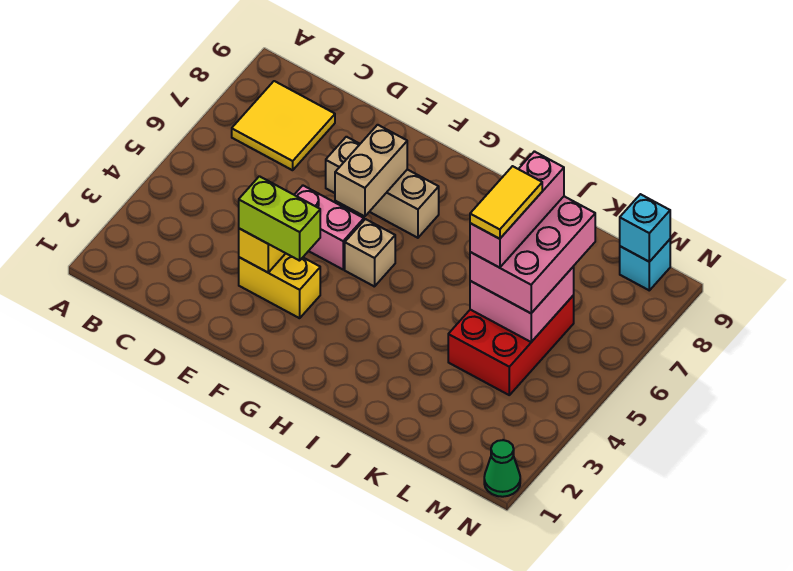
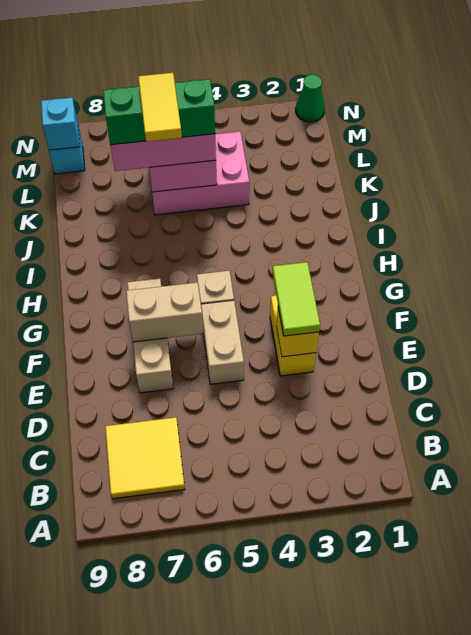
lime 1x2 brick [239,176,320,261] -> lime 1x2 tile [272,262,320,336]
pink 1x2 brick [294,186,364,269] -> tan 1x2 brick [201,300,244,384]
red 2x3 brick [448,295,574,395] -> pink 2x3 brick [152,132,249,215]
pink 1x3 brick [470,151,564,268] -> green 1x3 brick [103,79,215,145]
yellow 1x2 tile [470,166,542,239] -> yellow 1x2 tile turned to [138,73,182,142]

